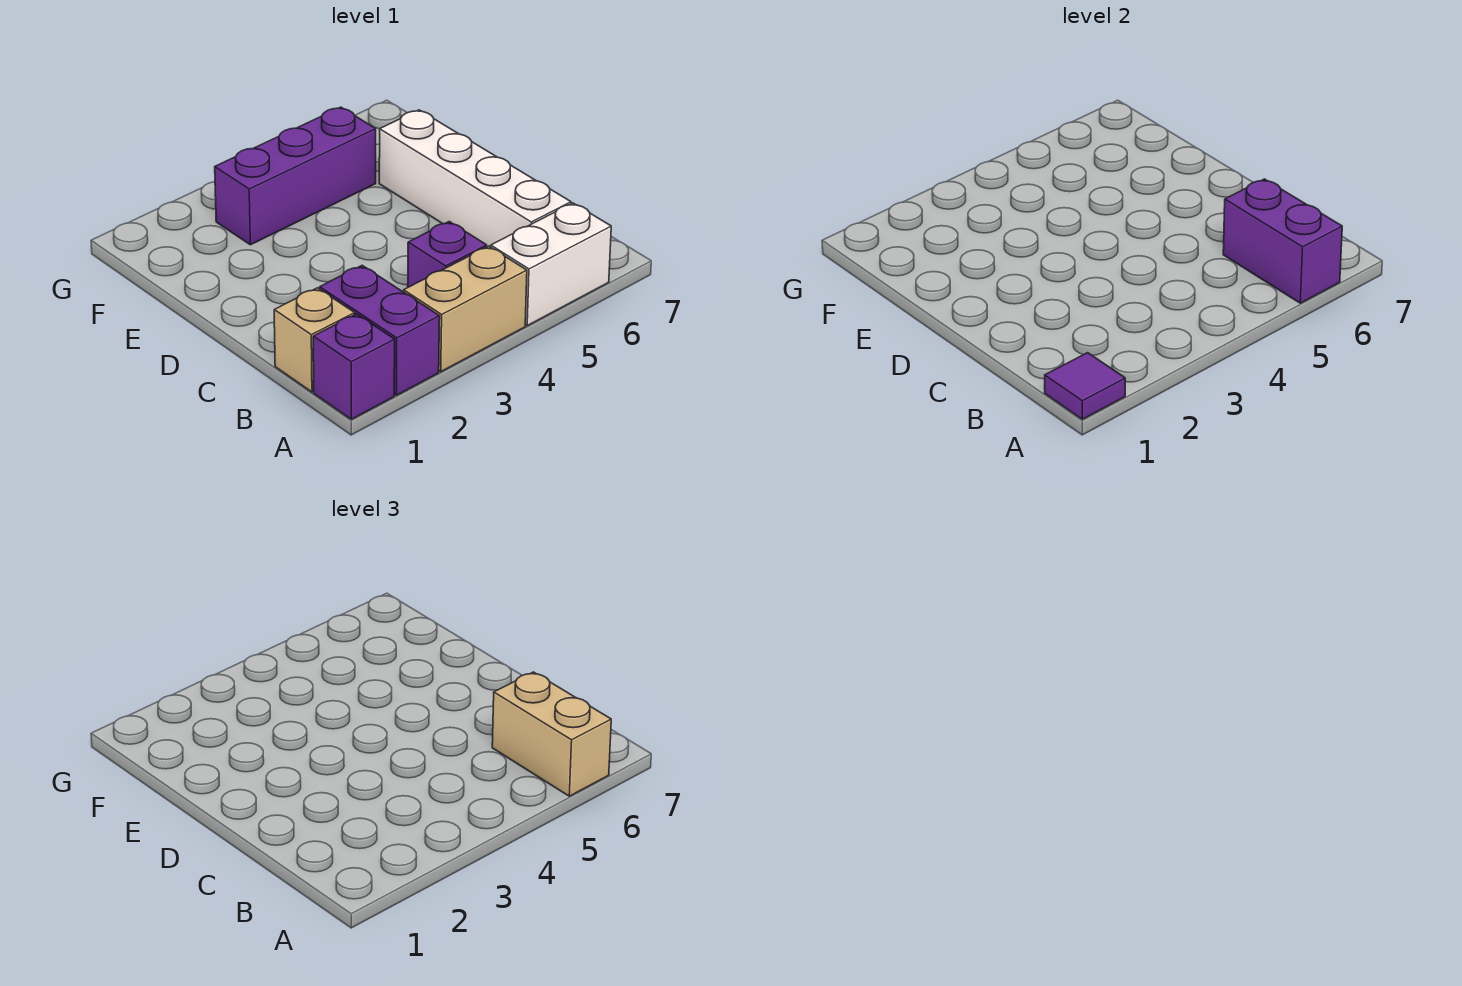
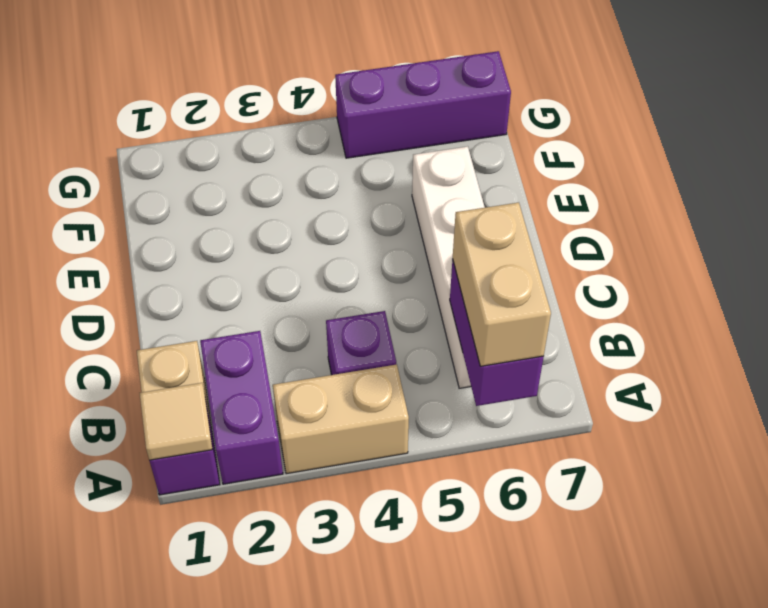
purple 1x1 tile [1045,353,1125,419] -> tan 1x1 tile [140,383,213,460]
white 1x2 brick [491,203,611,326] -> none
purple 1x3 brick [215,107,376,245] -> purple 1x3 brick moved to [335,51,511,158]

